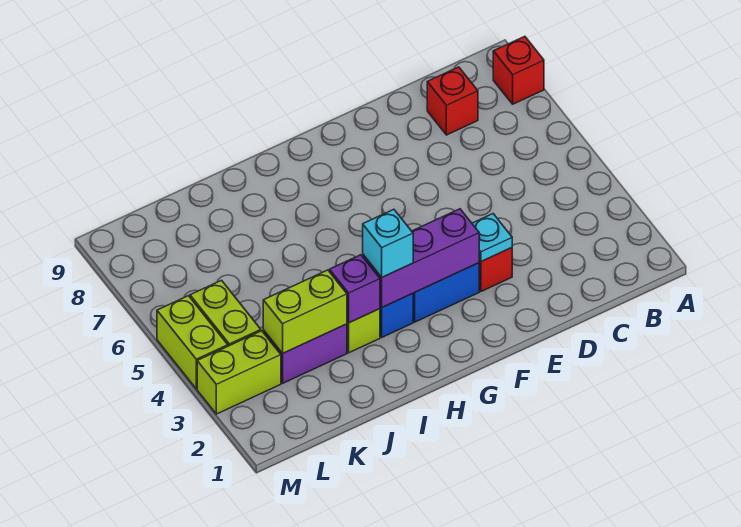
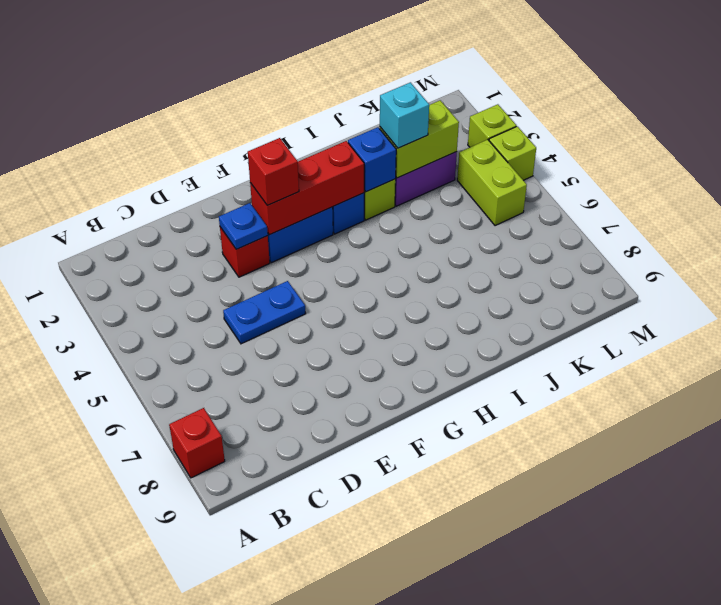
red 1x1 brick [427,67,478,135] -> red 1x1 brick moved to [248,138,299,205]
none -> blue 1x2 plate [223,281,306,344]
cyan 1x1 plate [472,214,512,262] -> blue 1x1 plate [219,203,268,249]
purple 1x3 brick [363,209,479,307] -> red 1x3 brick [250,141,364,235]
cyan 1x1 brick [363,209,413,277] -> cyan 1x1 brick moved to [380,82,429,148]
purple 1x1 brick [329,255,380,323] -> blue 1x1 brick [348,127,396,192]
lime 1x2 brick [197,331,281,414] -> lime 1x1 brick [468,104,517,147]
lime 1x2 brick [157,296,228,389] -> lime 1x1 brick [489,126,536,180]

